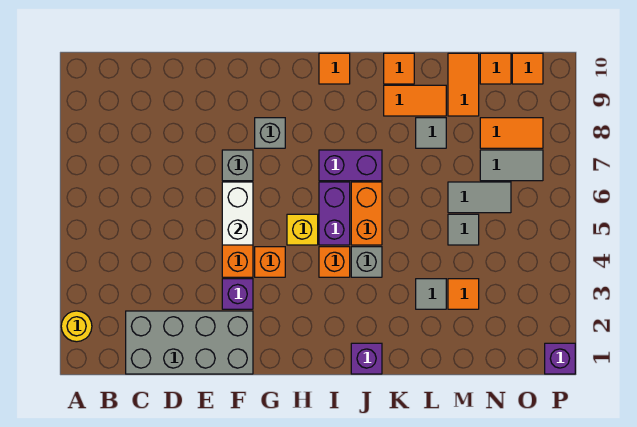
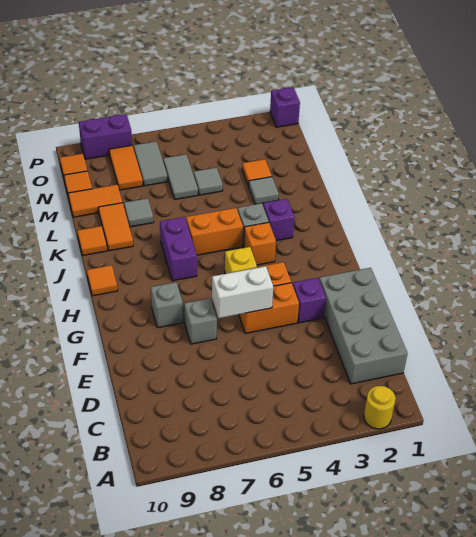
purple 1x2 brick [319,182,350,245] -> purple 1x2 brick moved to [79,114,132,159]
purple 1x1 brick [351,343,382,374] -> purple 1x1 brick moved to [263,199,294,241]

